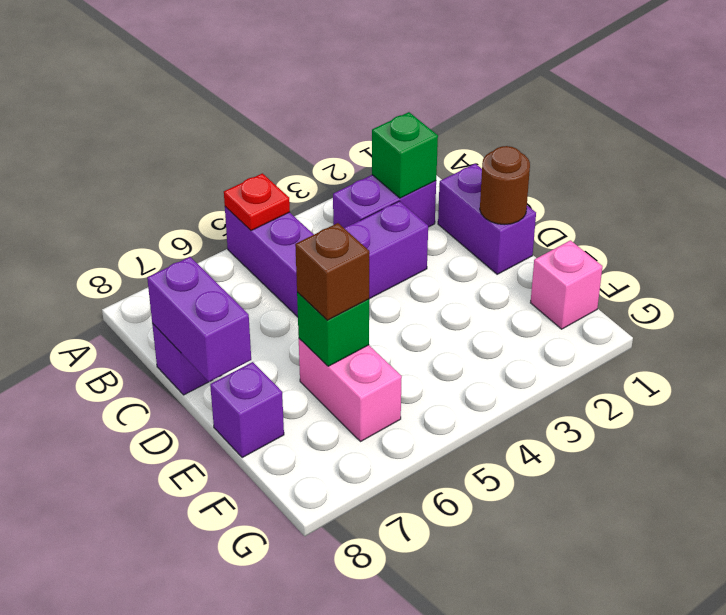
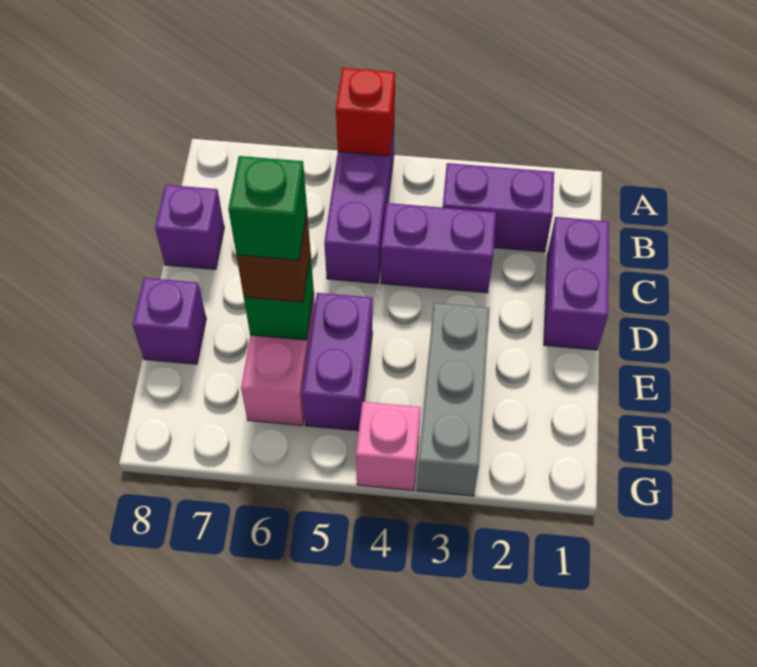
red 1x1 plate [224,173,290,231] -> red 1x1 brick [336,68,395,156]
green 1x1 brick [372,112,438,198] -> green 1x1 brick moved to [228,156,307,260]
purple 1x2 brick [147,257,251,382] -> purple 1x2 brick moved to [302,293,373,431]
brown 1x1 round brick [480,146,530,225] -> none
none -> grey 1x3 brick [417,303,490,496]
pink 1x1 brick [531,240,603,329] -> pink 1x1 brick moved to [356,402,421,490]

